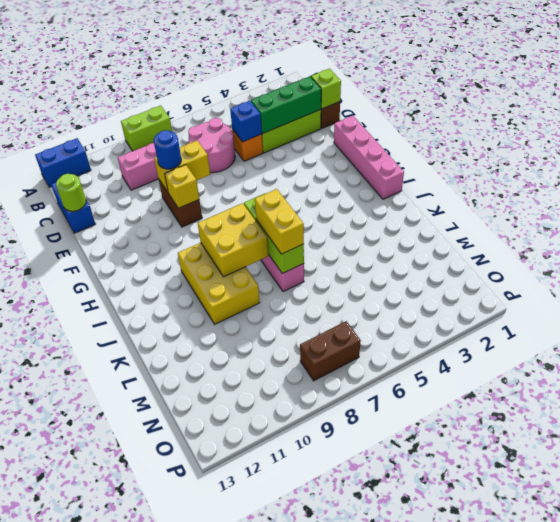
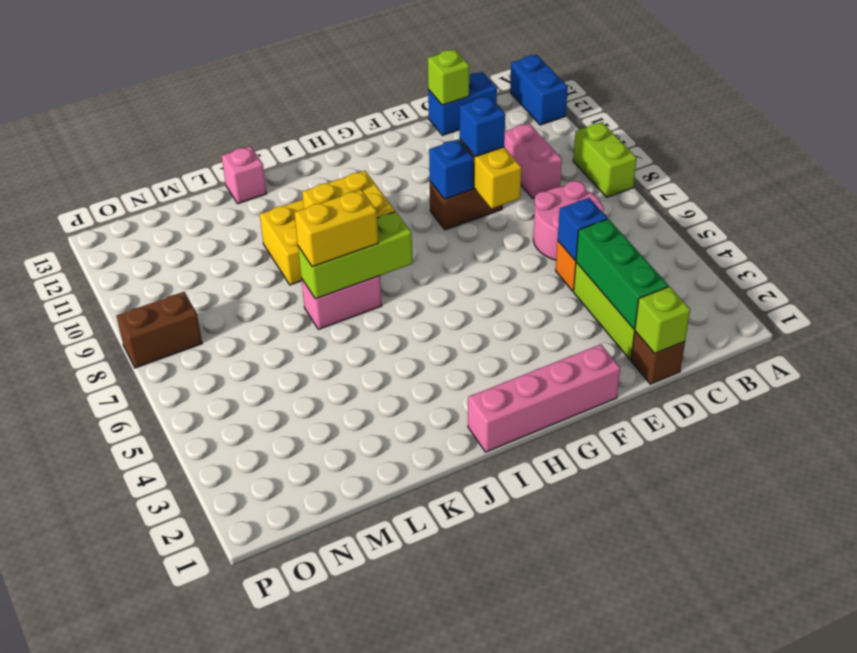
lime 1x1 round brick [56,174,86,211] -> lime 1x1 brick [428,49,469,105]
blue 1x1 round brick [154,130,181,169] -> blue 1x1 brick [460,96,505,157]
yellow 1x1 brick [165,165,199,208] -> blue 1x1 brick [429,139,474,199]
none -> pink 1x1 brick [222,146,267,204]
brown 1x2 brick [300,321,361,381] -> brown 1x2 brick turned to [116,292,202,368]

